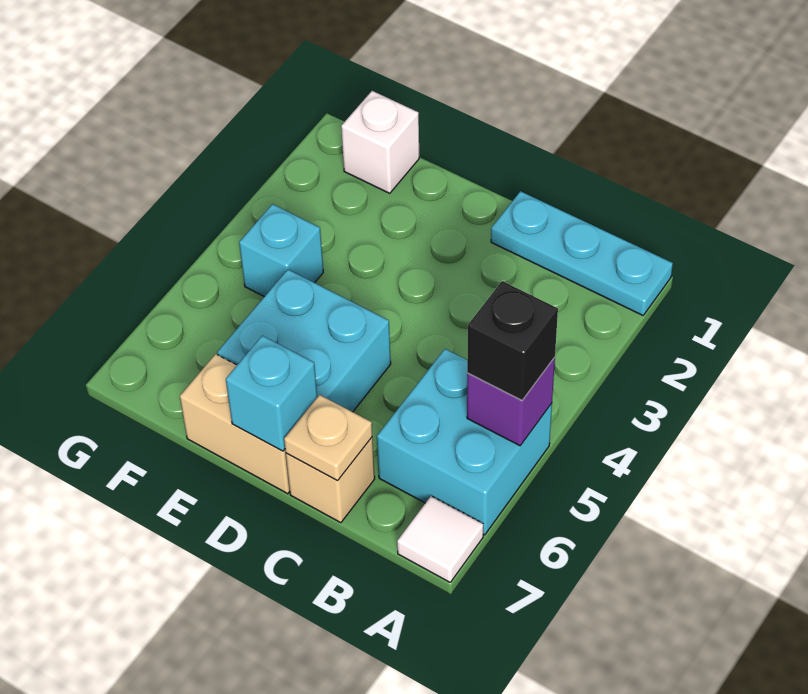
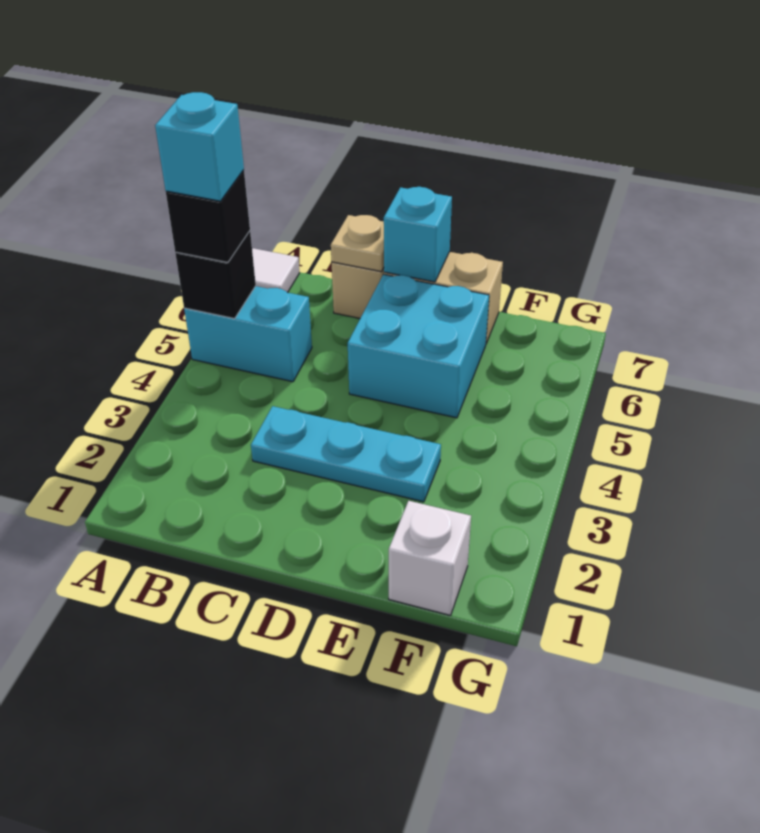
cyan 1x3 plate [491,191,673,315] -> cyan 1x3 plate moved to [251,406,441,502]
cyan 2x2 brick [377,349,552,535] -> cyan 1x2 brick [184,286,312,382]
purple 1x1 brick [467,357,555,446] -> black 1x1 brick [175,231,256,319]
cyan 1x1 brick [239,204,323,297] -> cyan 1x1 brick moved to [155,92,244,201]

